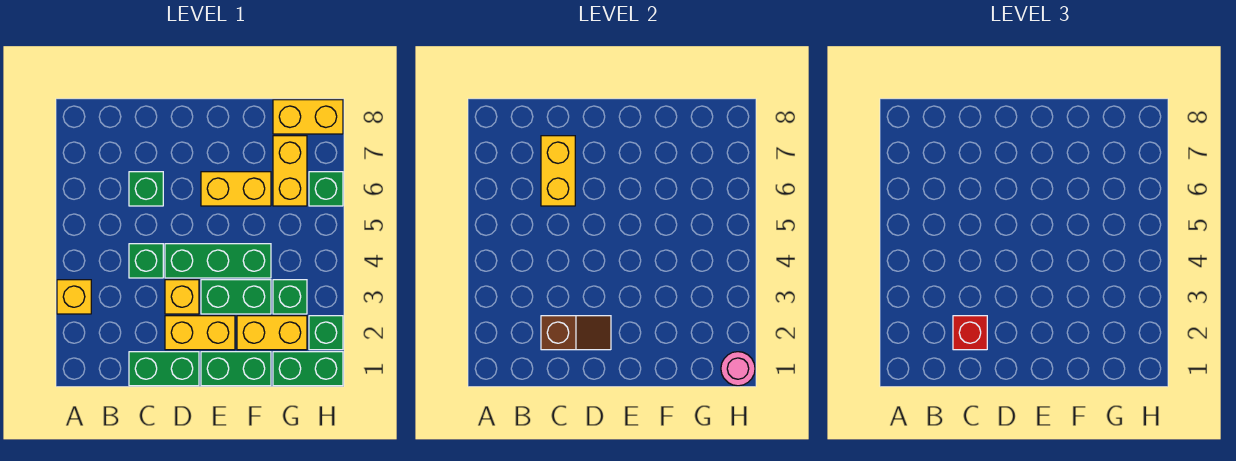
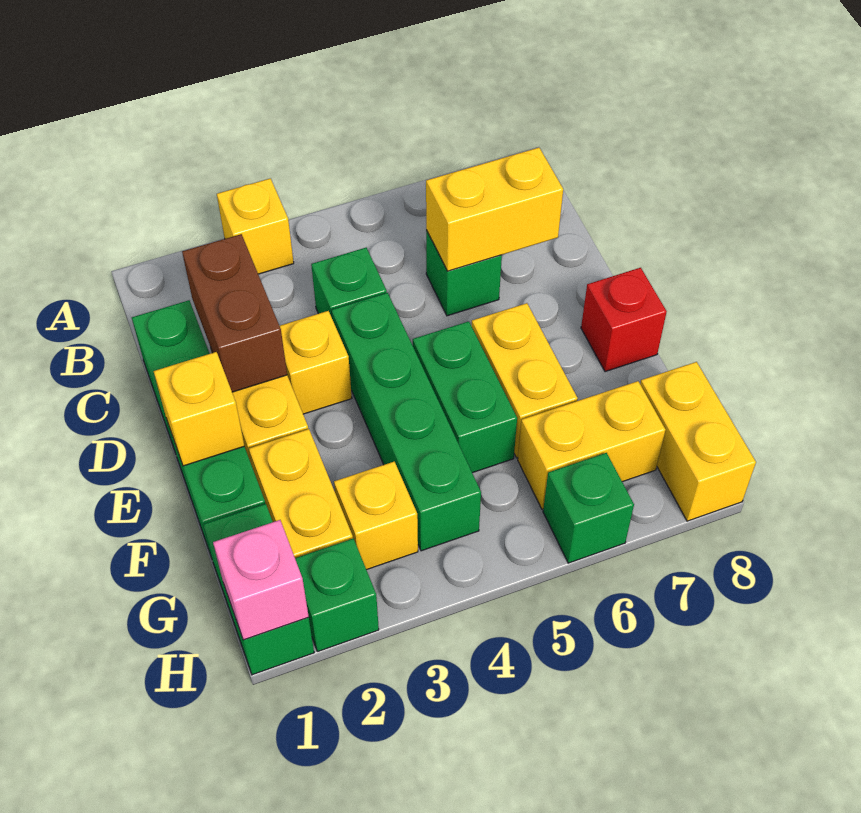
brown 1x2 slope [541,316,611,350] -> brown 1x2 brick [182,234,287,392]
red 1x1 brick [953,316,987,350] -> red 1x1 brick moved to [581,268,667,372]
green 1x3 brick [165,244,271,278] -> green 1x4 brick [332,293,481,551]
none -> yellow 1x1 brick [154,352,244,466]
green 1x2 brick [201,280,271,314] -> green 1x2 brick moved to [413,321,517,473]
green 1x1 brick [273,280,307,314] -> yellow 1x1 brick [334,462,418,570]
pink 1x1 round brick [721,352,755,386] -> pink 1x1 brick [213,520,309,640]

